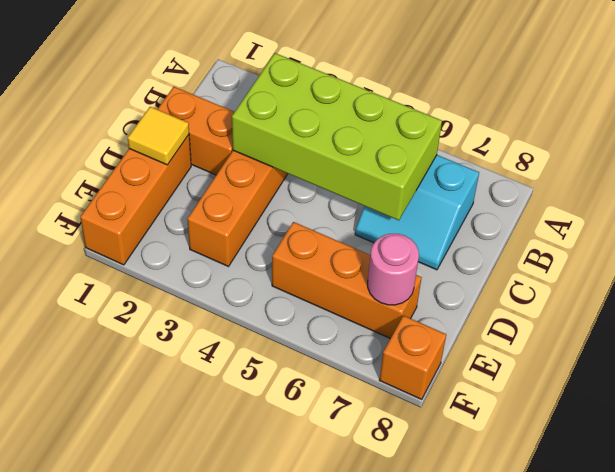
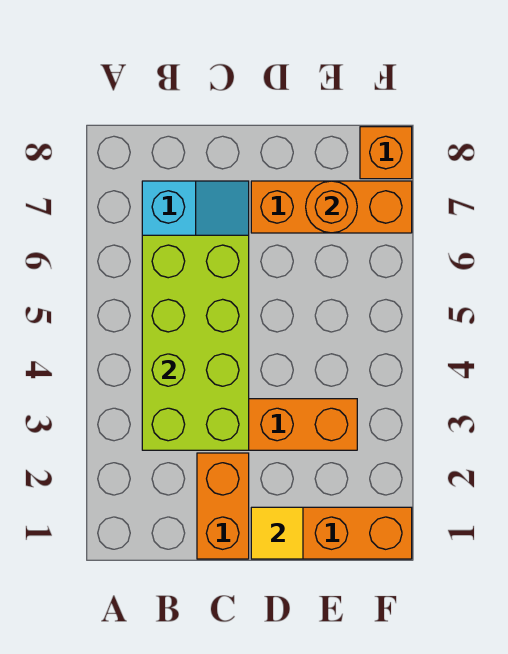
orange 1x3 brick [272,222,422,338] -> orange 1x3 brick turned to [251,181,412,233]
pink 1x1 round brick [368,234,419,305] -> orange 1x1 round brick [306,181,357,233]

